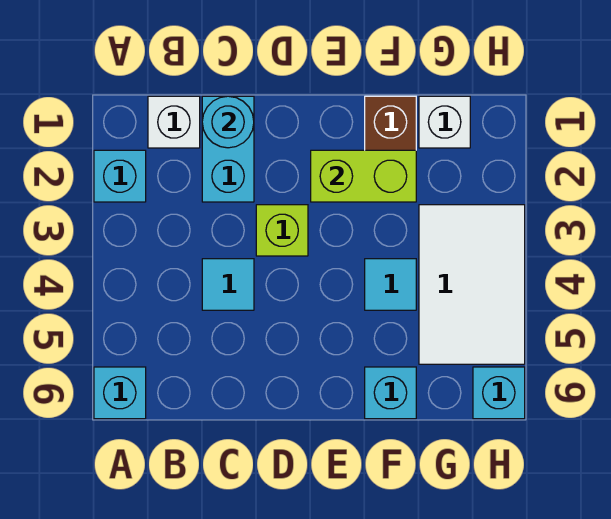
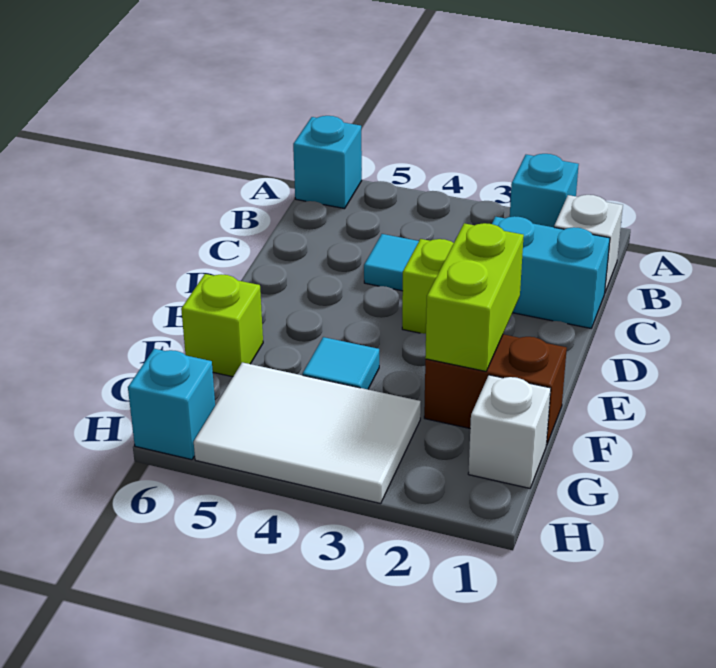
cyan 1x1 round brick [202,96,254,148] -> none
cyan 1x1 brick [365,367,416,419] -> lime 1x1 brick [181,274,263,377]

